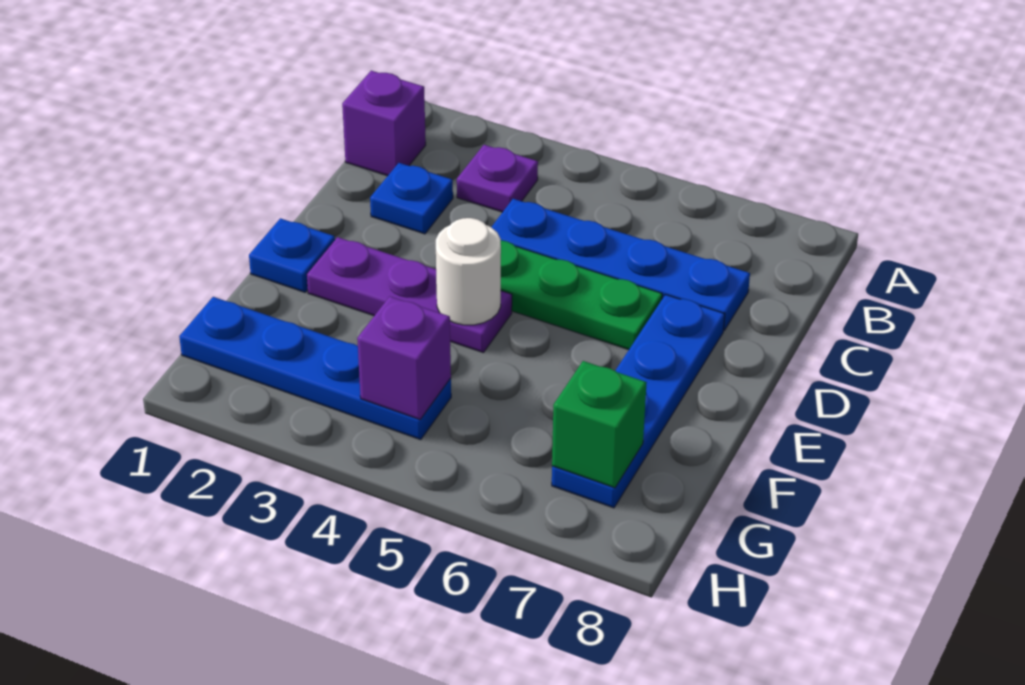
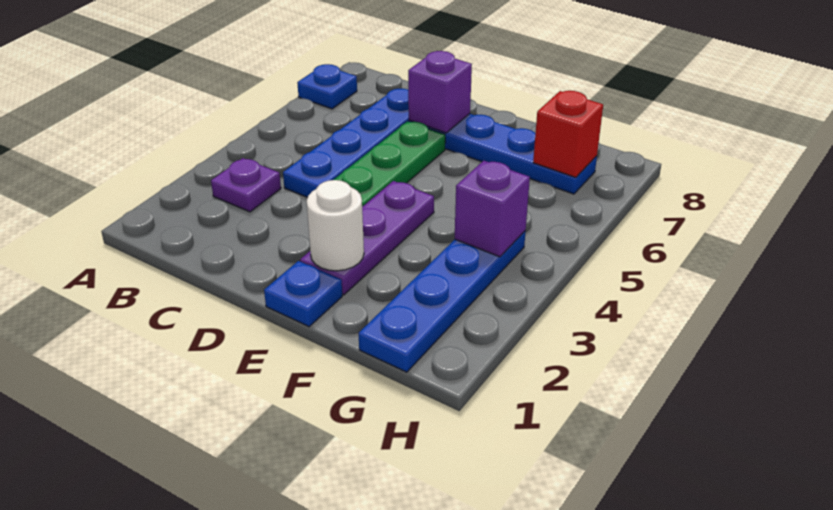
purple 1x1 brick [342,71,426,176] -> purple 1x1 brick moved to [408,51,472,133]
blue 1x1 plate [370,163,453,234] -> blue 1x1 plate moved to [297,64,357,109]
white 1x1 round brick [436,218,501,325] -> white 1x1 round brick moved to [307,180,364,271]
green 1x1 brick [552,361,647,488] -> red 1x1 brick [533,91,603,177]

